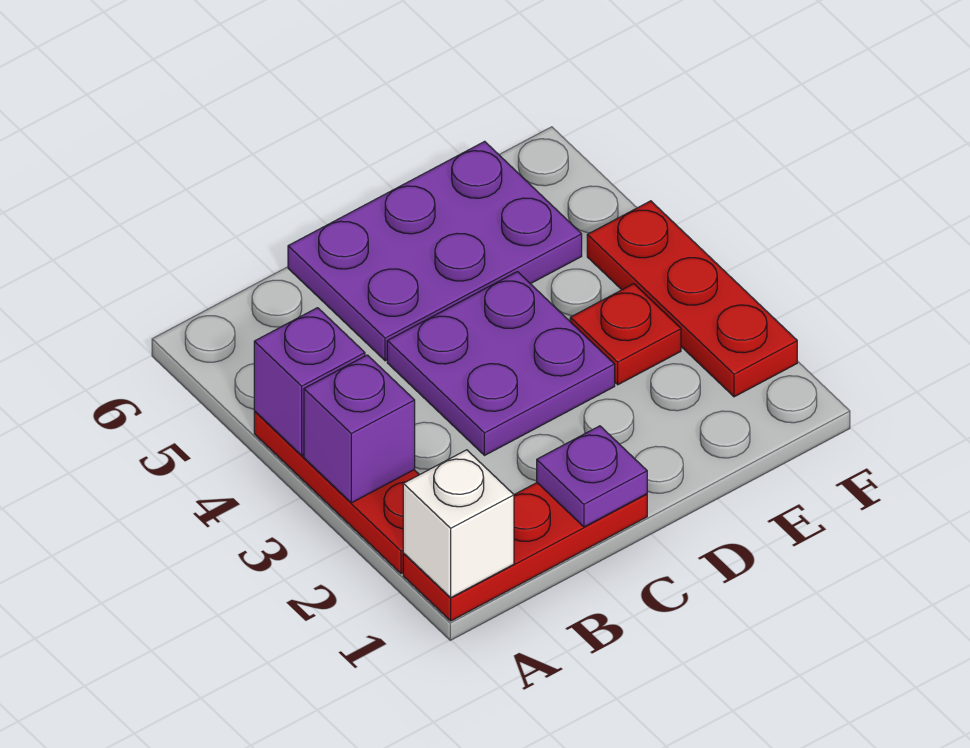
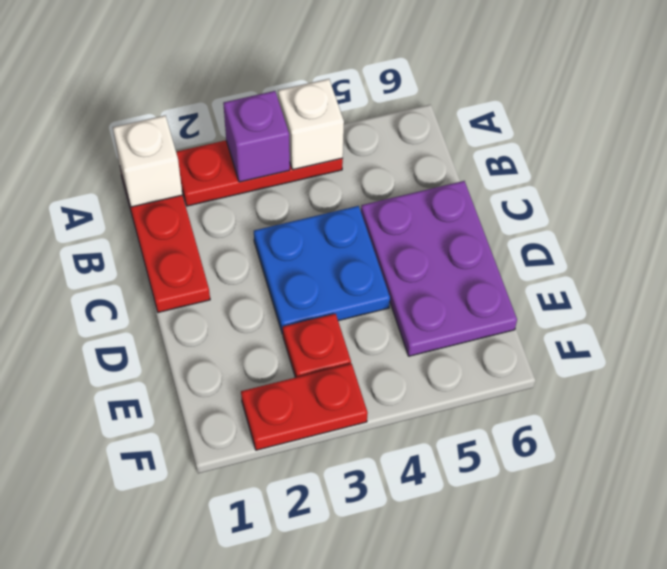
purple 1x1 brick [254,308,365,455] -> white 1x1 brick [278,79,344,170]
purple 1x1 plate [537,426,647,527] -> none
purple 2x2 plate [387,272,615,456] -> blue 2x2 plate [254,206,390,334]
red 1x3 plate [587,201,797,397] -> red 1x2 plate [241,364,368,450]

